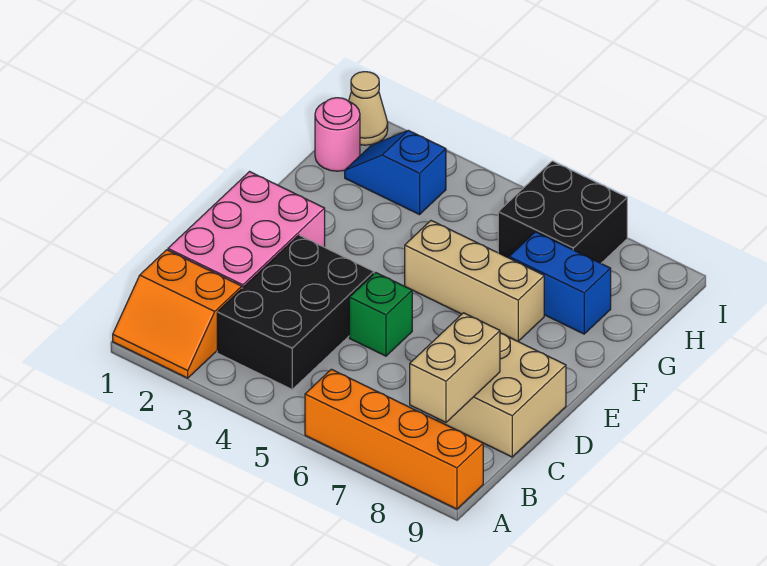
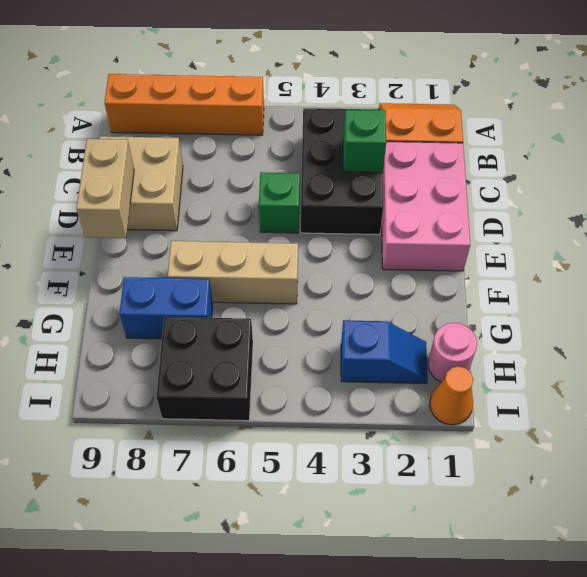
tan 1x2 brick [410,313,500,422] -> tan 1x2 brick moved to [76,139,134,238]
none -> green 1x1 brick [343,110,386,173]
tan 1x1 cone [349,72,388,145] -> orange 1x1 cone [430,366,473,425]

